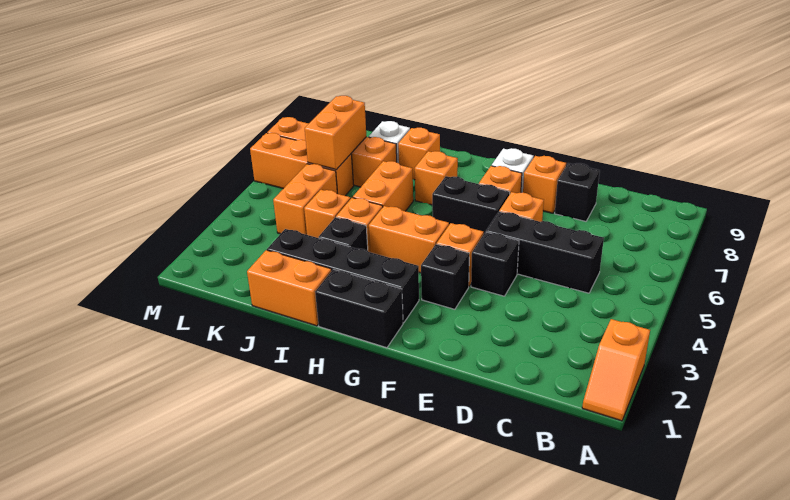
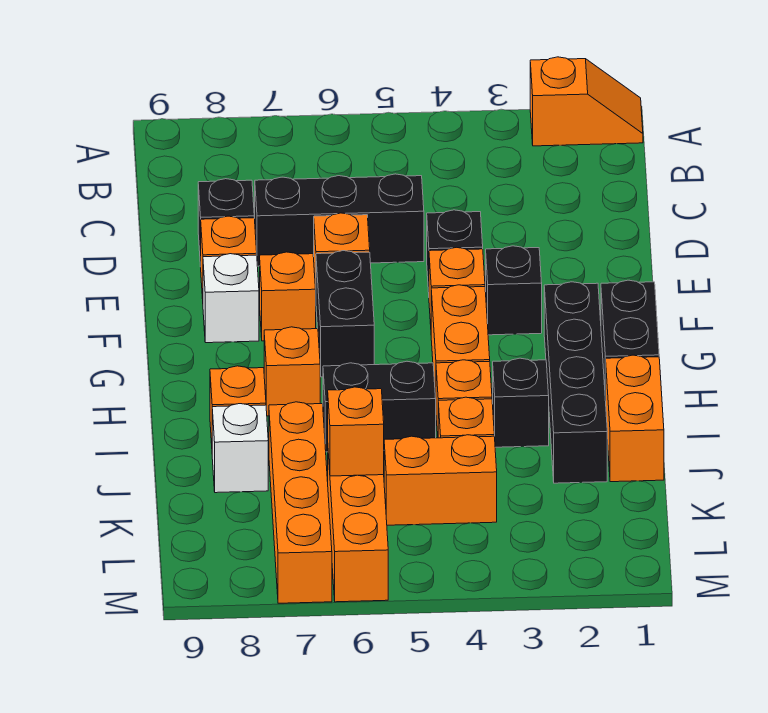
black 1x3 brick [486,212,604,293] -> black 1x3 brick turned to [255,174,424,266]
orange 1x2 brick [353,161,413,211] -> black 1x2 brick [323,361,436,452]
orange 1x2 brick [305,96,366,170] -> orange 1x1 brick [328,387,384,476]

